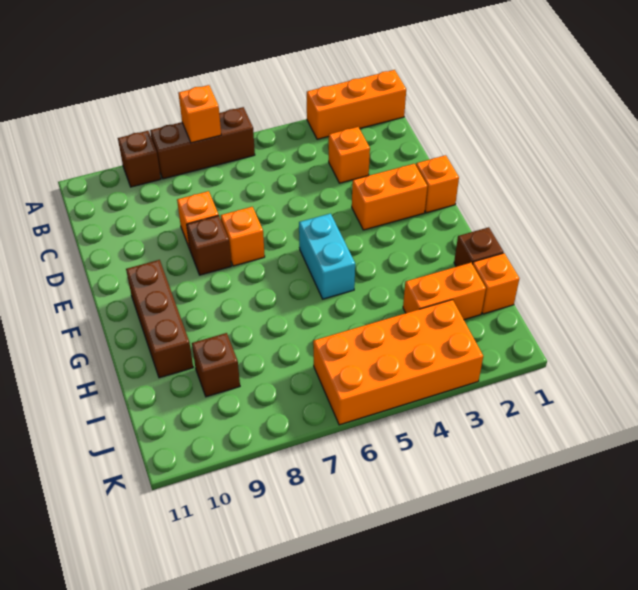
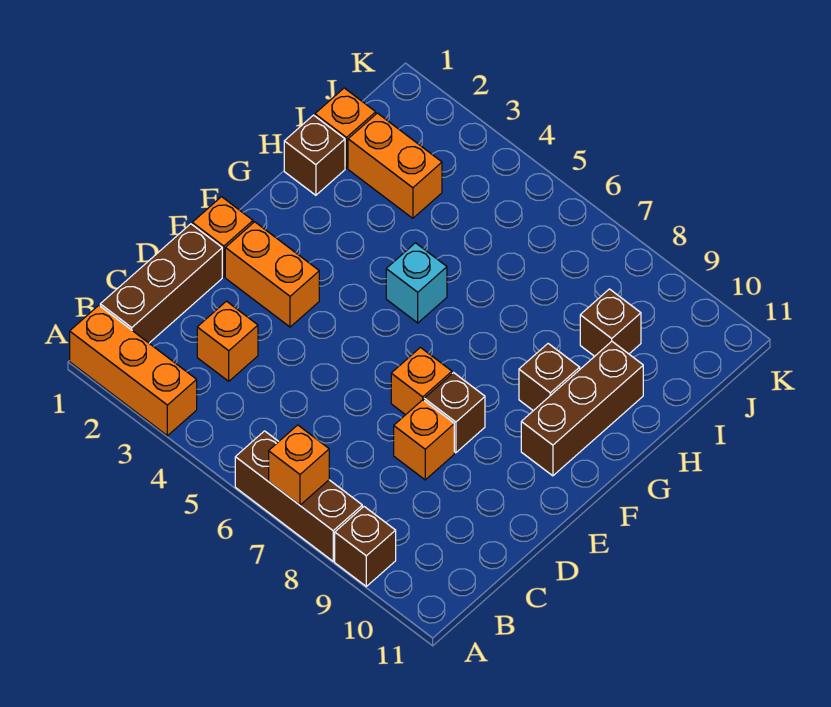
none -> brown 1x3 brick [100,224,222,343]
cyan 1x2 brick [299,214,355,299] -> cyan 1x1 brick [386,243,447,323]
none -> brown 1x1 brick [519,344,580,411]
orange 2x4 brick [313,300,483,425] -> none

